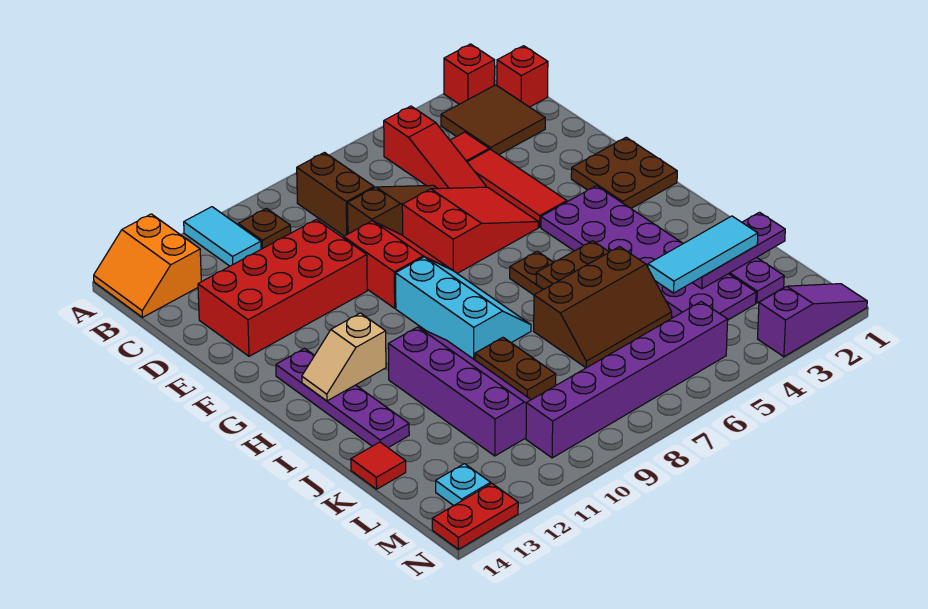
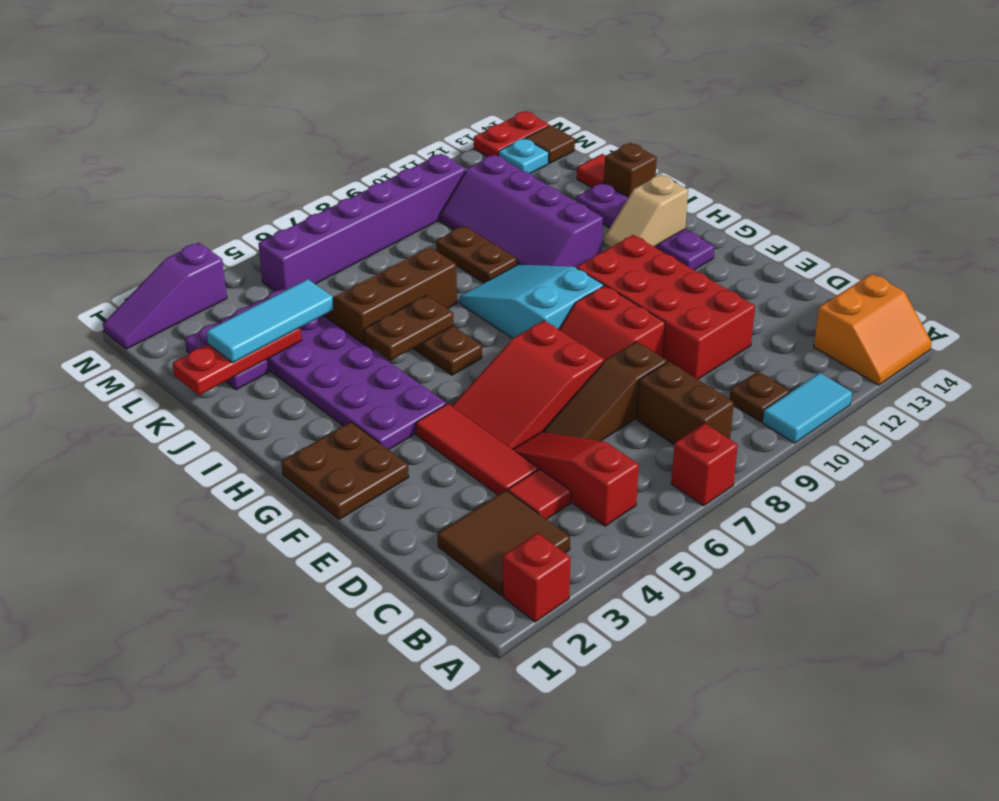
cyan 1x2 tile [184,207,261,266] -> cyan 1x2 tile turned to [762,373,852,443]
orange 2x2 slope [94,214,201,317] -> orange 2x2 slope turned to [814,274,932,385]
red 1x1 brick [497,46,548,107] -> red 1x1 brick moved to [671,423,738,506]
red 2x4 brick [198,219,367,356] -> red 2x4 brick turned to [577,235,755,379]
cyan 2x3 slope [396,257,531,360] -> cyan 2x3 slope turned to [460,265,604,338]
tan 1x2 slope [302,313,386,401] -> tan 1x2 slope turned to [605,175,688,247]
none -> brown 1x1 brick [604,143,657,197]
purple 1x3 plate [692,212,785,289] -> red 1x3 plate [173,328,302,395]
none -> brown 1x1 tile [526,125,575,163]

